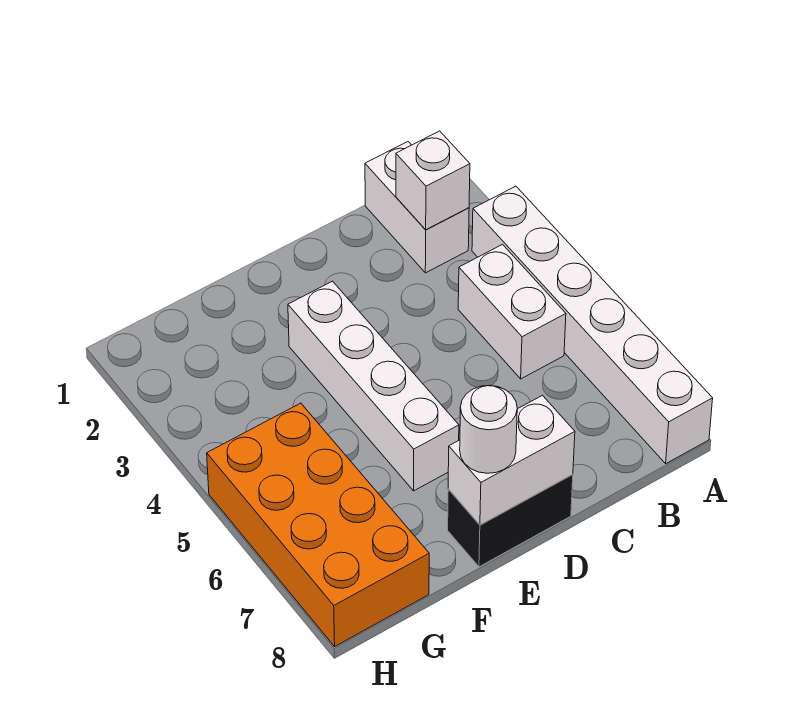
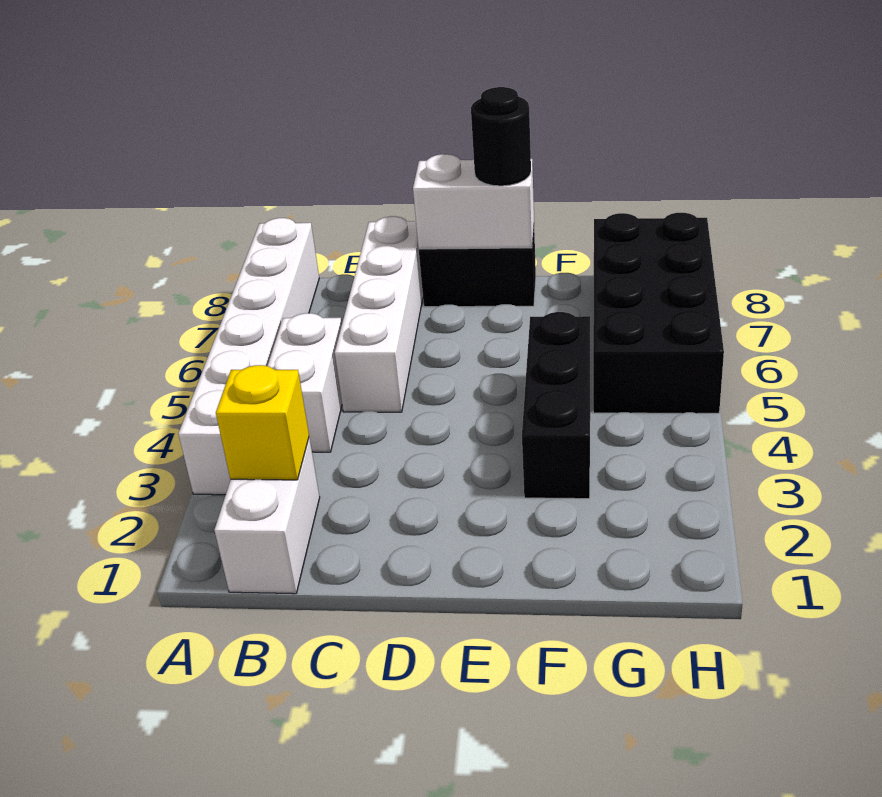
white 1x1 brick [396,131,470,230] -> yellow 1x1 brick [216,365,309,480]
white 1x4 brick [288,281,459,491] -> white 1x4 brick moved to [335,216,423,412]
white 1x1 round brick [460,385,517,473] -> black 1x1 round brick [471,87,531,186]
none -> black 1x3 brick [522,312,590,499]
orange 2x4 brick [207,403,429,646] -> black 2x4 brick [593,213,724,413]

